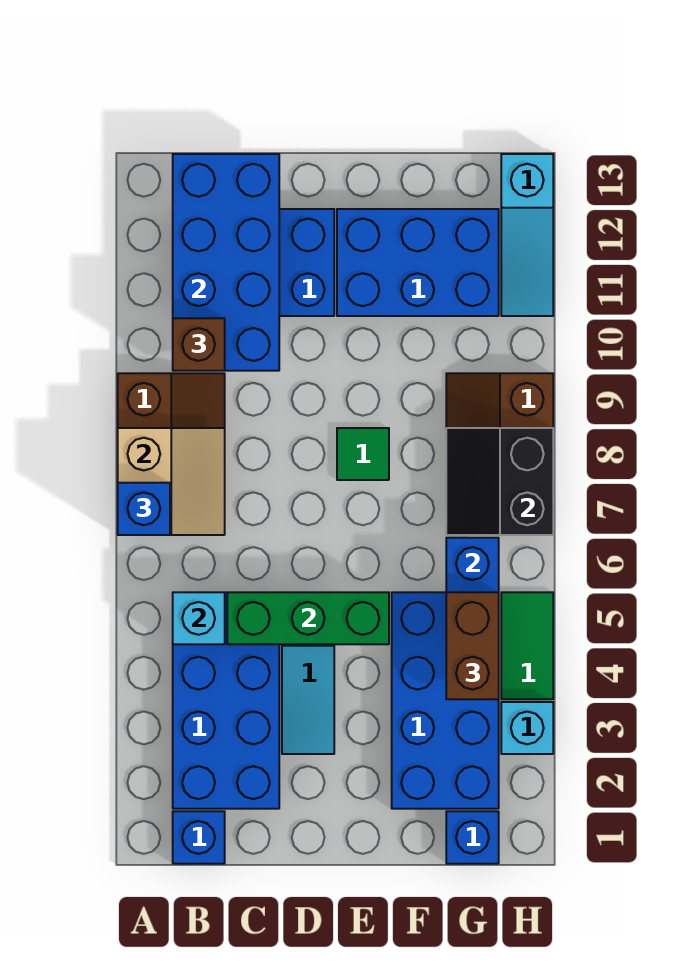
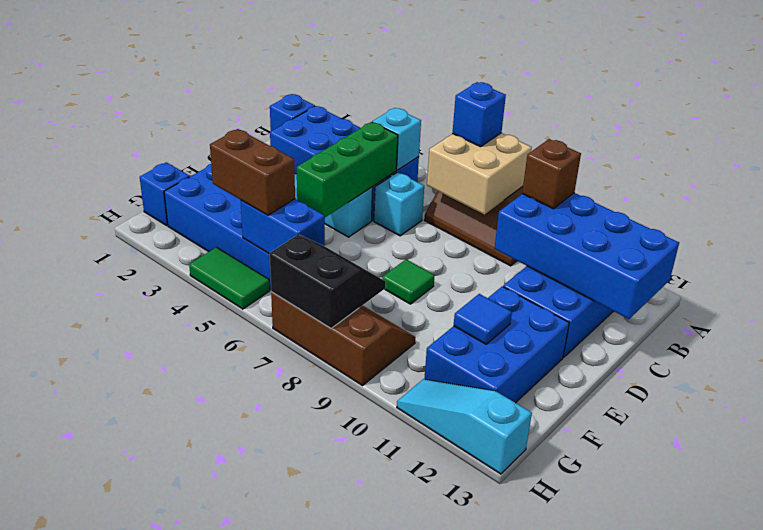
tan 2x2 slope [118,428,225,535] -> tan 2x2 brick [427,133,532,214]
none -> blue 1x1 tile [454,294,512,344]
cyan 1x1 brick [501,702,553,754] -> cyan 1x1 brick moved to [374,172,424,236]

